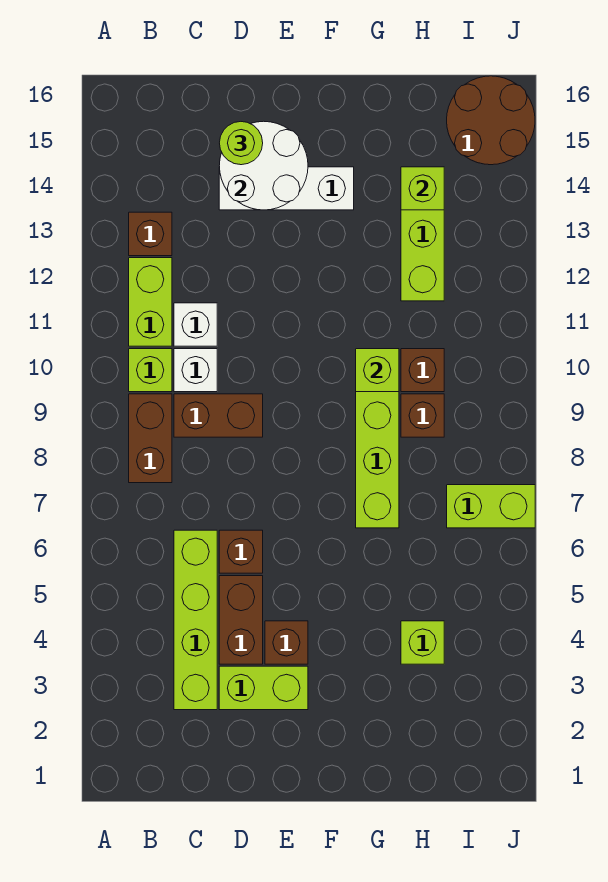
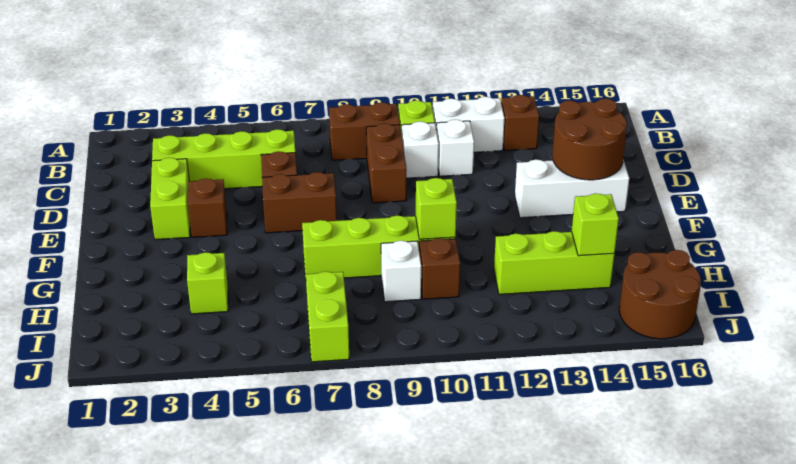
lime 1x2 brick [129,258,172,346] -> white 1x2 brick [433,97,505,152]
brown 1x2 brick [219,576,263,664] -> brown 1x2 brick moved to [262,172,337,233]
white 1x3 brick [219,167,354,210] -> white 1x3 brick turned to [515,160,629,218]
white 2x2 round brick [219,121,308,210] -> brown 2x2 round brick [552,98,627,180]
lime 1x1 round brick [220,122,263,165] -> none
brown 1x1 brick [401,394,444,437] -> white 1x1 brick [381,241,421,302]

